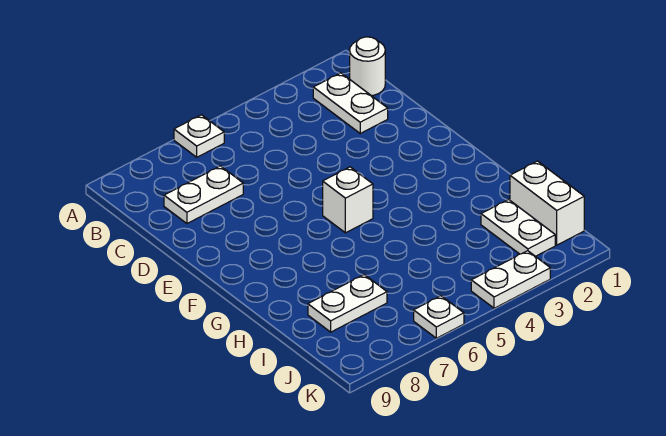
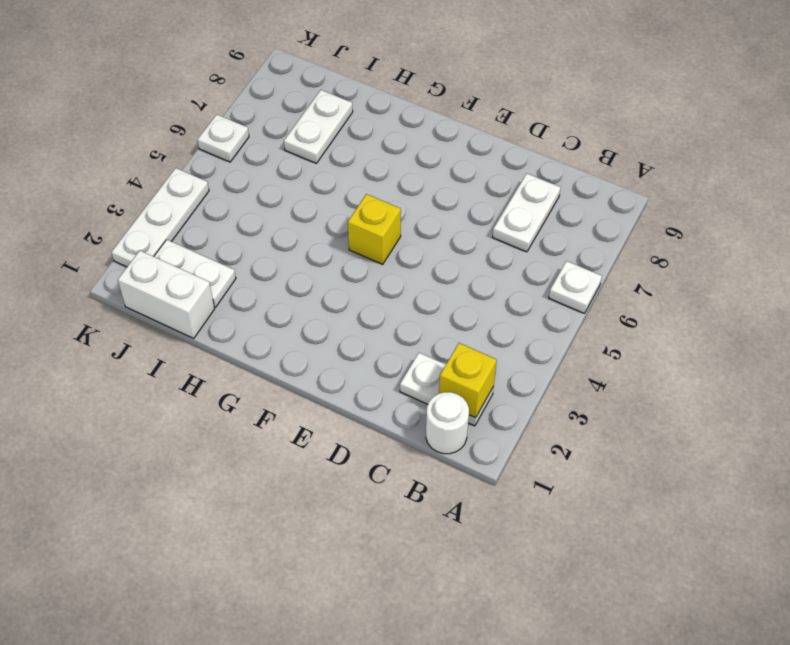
none -> yellow 1x1 brick [439,343,497,418]
white 1x1 brick [323,167,373,233] -> yellow 1x1 brick [348,194,401,264]
white 1x2 plate [471,251,550,308] -> white 1x3 plate [111,168,209,267]

